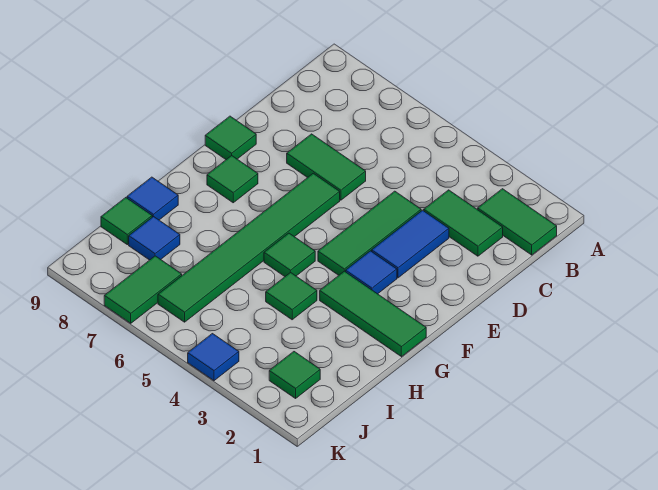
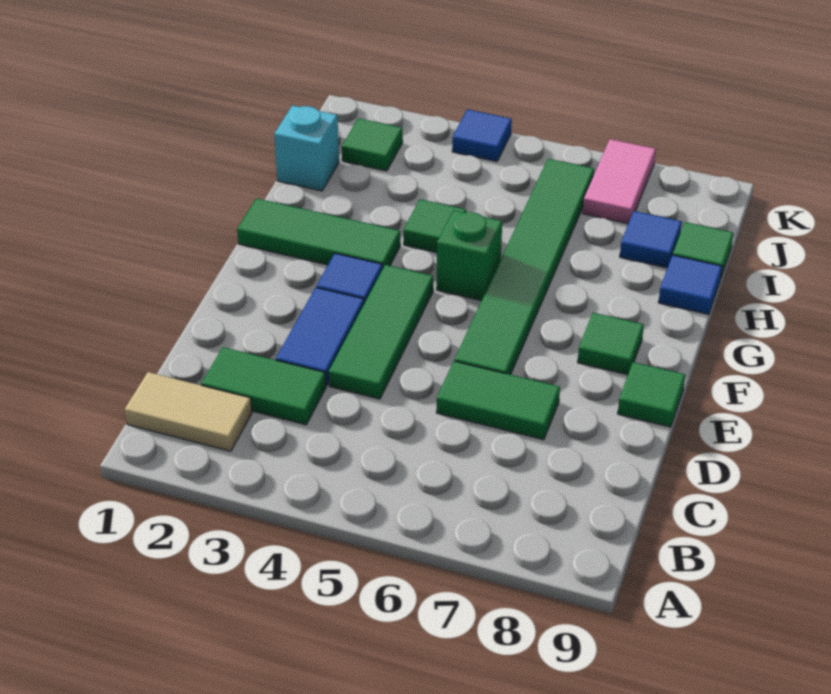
green 1x2 tile [478,189,557,255] -> tan 1x2 tile [125,372,252,451]
green 1x1 tile [264,233,315,276] -> green 1x1 brick [437,210,502,301]
none -> cyan 1x1 brick [274,106,339,191]
green 1x2 tile [104,256,182,323] -> pink 1x2 tile [583,139,656,224]

